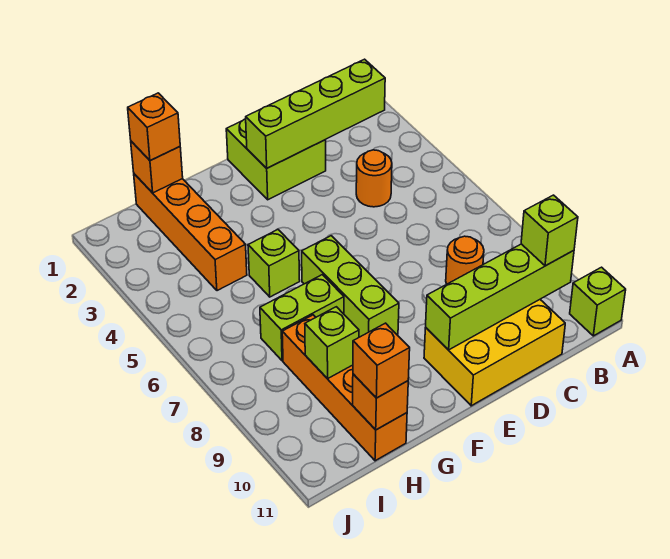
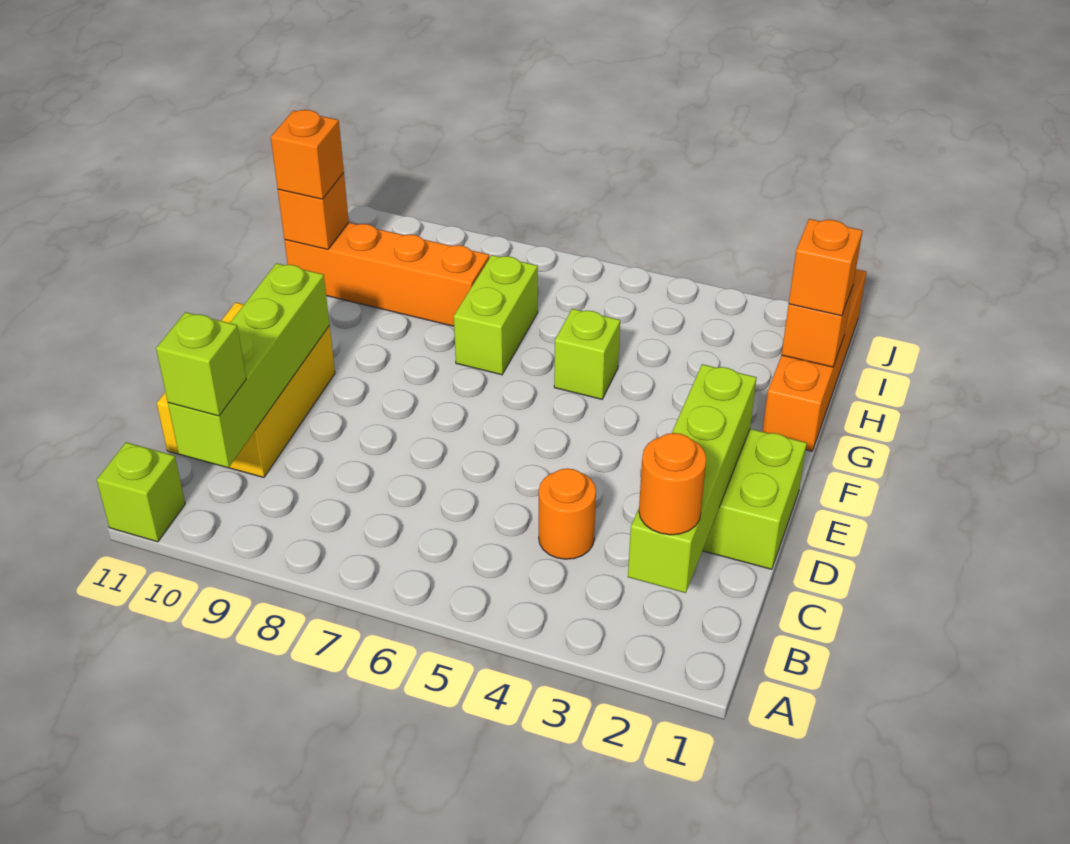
orange 1x1 round brick [446,236,484,284] -> orange 1x1 round brick moved to [639,433,706,535]
lime 1x3 brick [302,236,399,337] -> none
orange 1x4 brick [134,174,247,291] -> orange 1x4 brick turned to [762,269,867,451]
lime 1x1 brick [305,307,359,379] -> none

